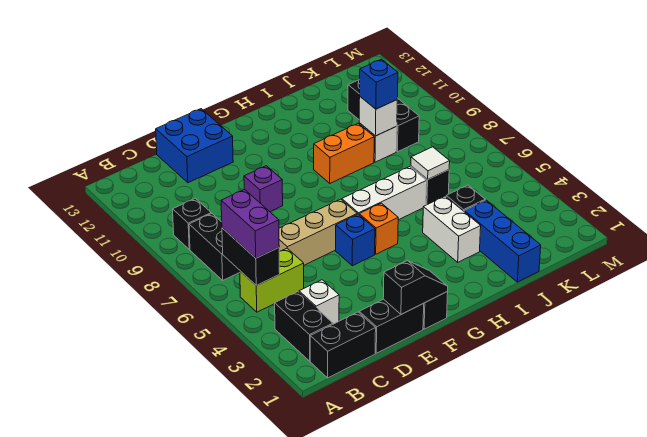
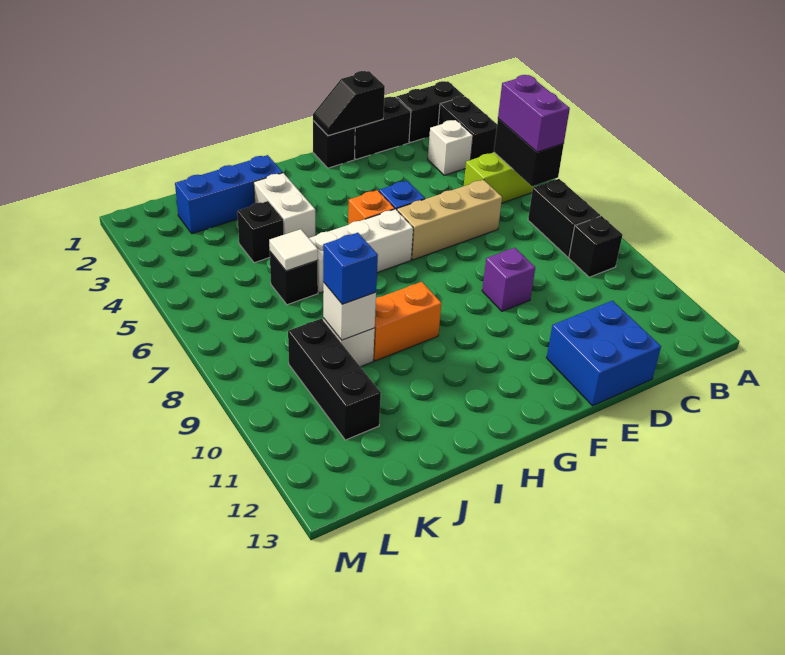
blue 1x3 brick [464,200,541,282] -> blue 1x3 brick turned to [175,155,283,234]

